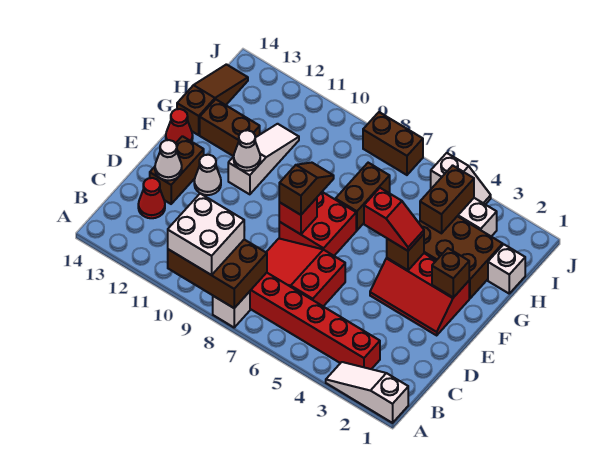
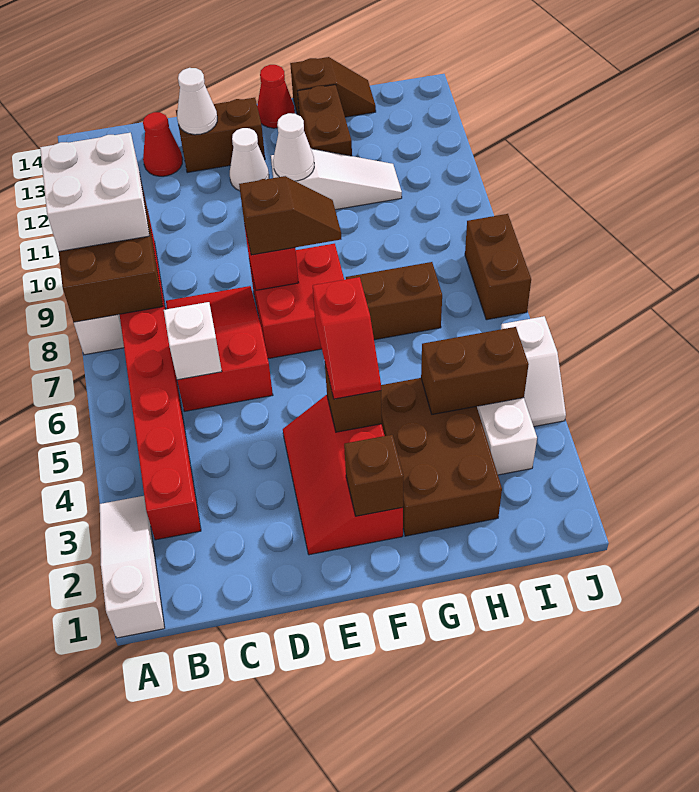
brown 1x3 slope [177,64,248,135] -> brown 1x2 slope [290,57,376,117]
white 1x1 brick [488,244,525,293] -> white 1x1 brick moved to [164,302,222,380]

